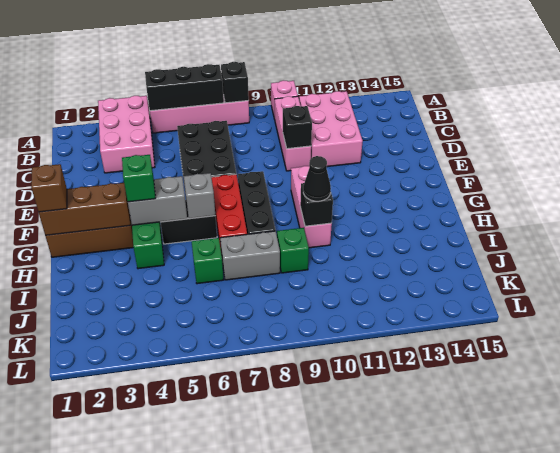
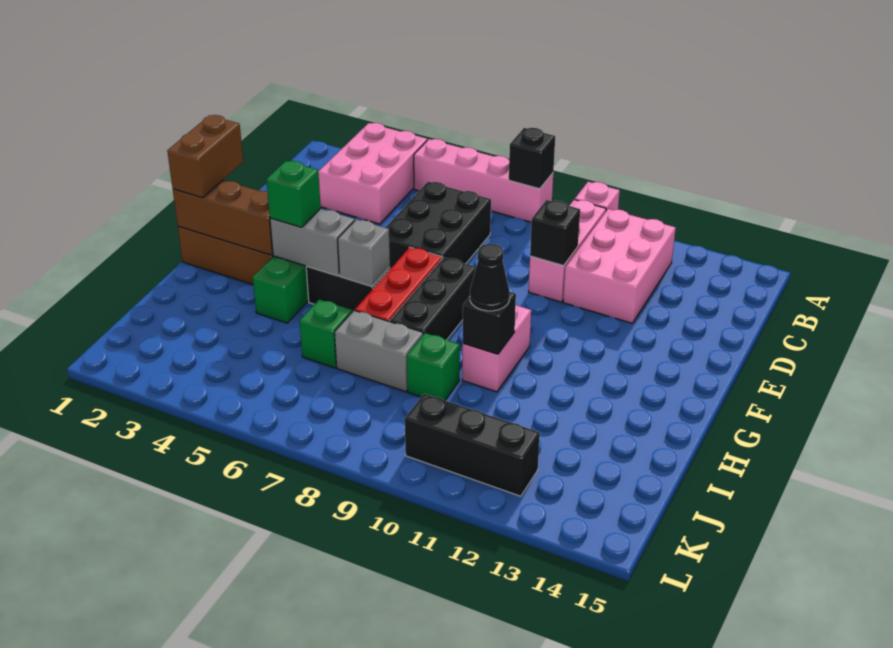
black 1x3 brick [145,64,224,111] -> black 1x3 brick moved to [405,394,540,496]
pink 1x3 brick [291,166,332,248] -> pink 1x2 brick [462,305,531,392]
brown 1x1 brick [31,164,67,212] -> brown 1x2 brick [167,115,243,198]

